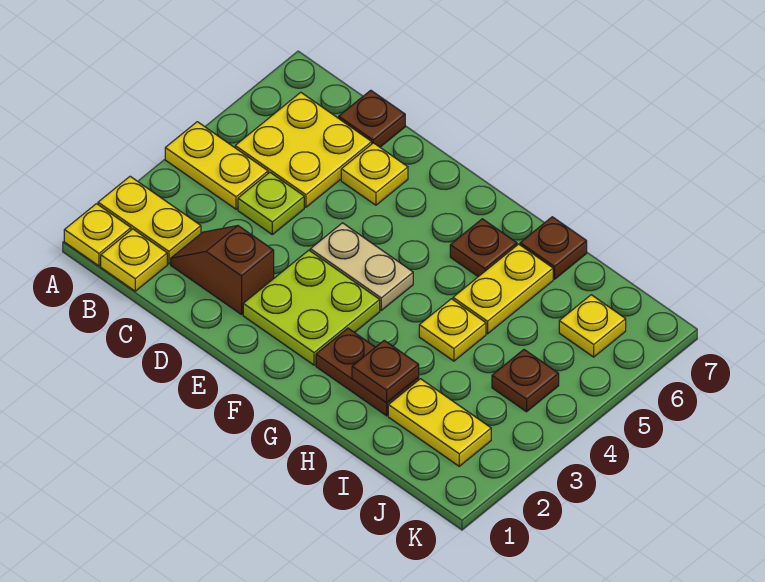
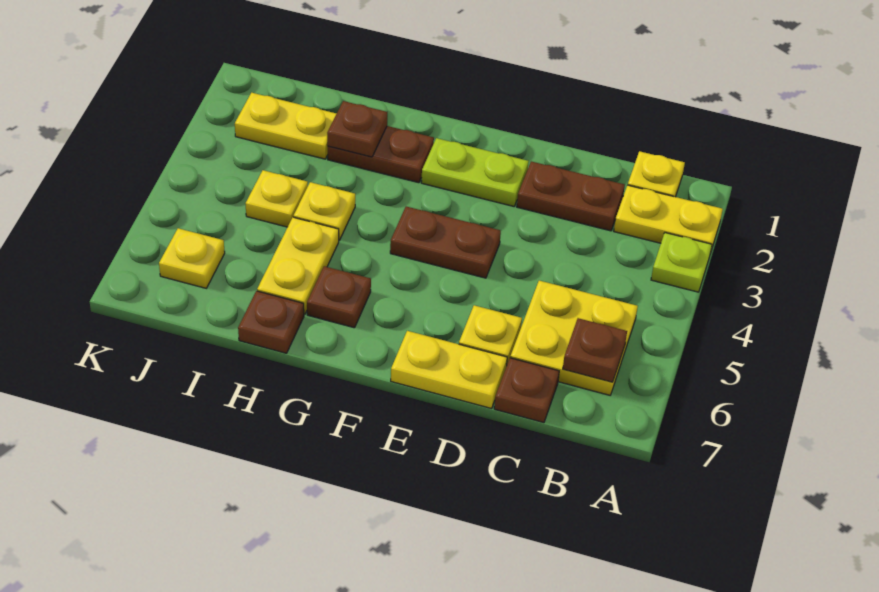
yellow 1x1 plate [64,204,131,266] -> yellow 1x1 plate moved to [245,170,308,227]
yellow 1x2 plate [165,122,268,209] -> yellow 1x2 plate moved to [391,331,507,408]
brown 1x2 slope [171,226,274,315] -> brown 1x2 plate [517,161,625,231]
lime 1x1 plate [238,172,304,235] -> lime 1x1 plate moved to [651,233,712,292]
lime 2x2 plate [243,250,380,365] -> lime 1x2 plate [421,138,529,206]
tan 1x2 plate [310,223,413,310] -> brown 1x2 plate [390,207,501,278]
brown 1x1 plate [492,350,559,412] -> brown 1x1 plate moved to [563,318,627,382]

